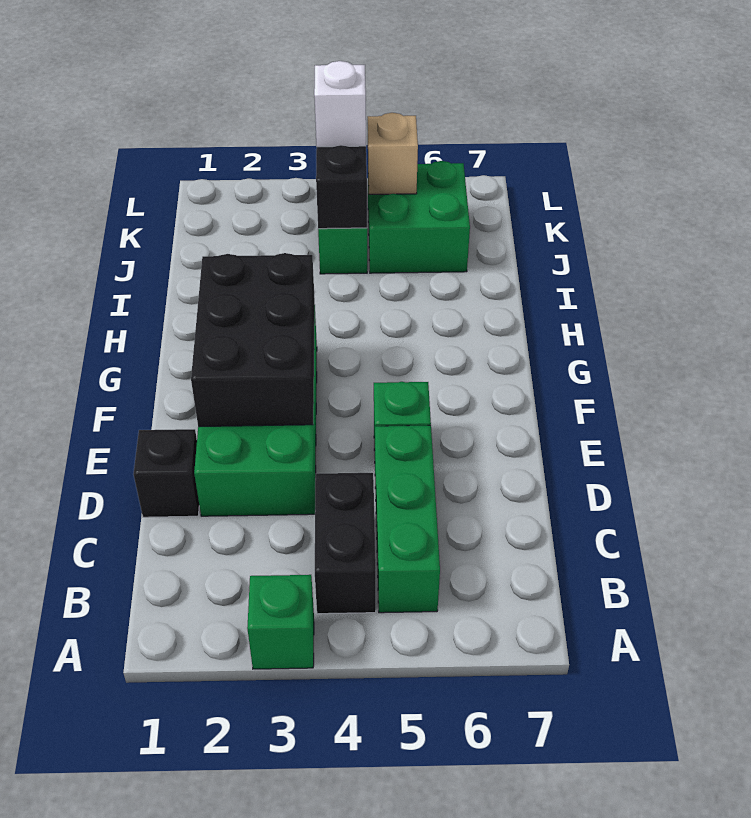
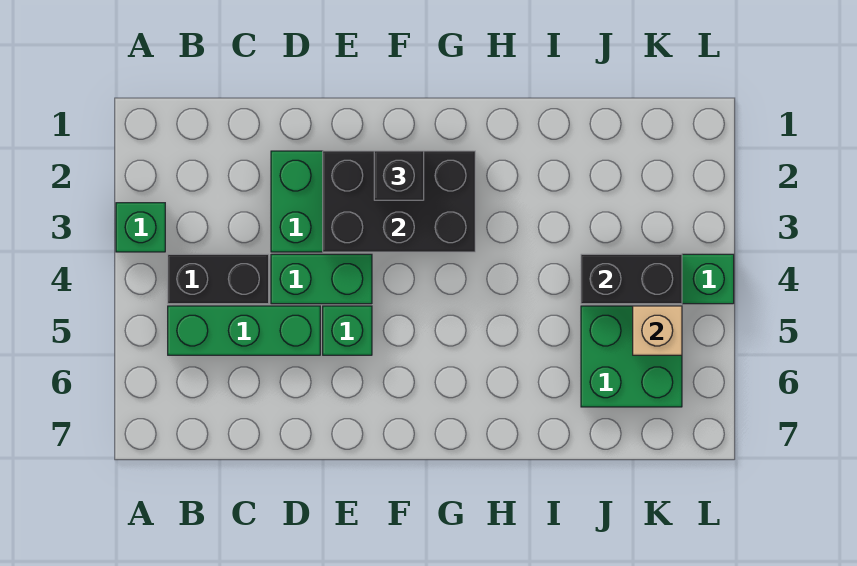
black 1x1 brick [134,429,199,517] -> black 1x1 brick moved to [374,151,424,200]
none -> green 1x2 brick [271,254,372,304]
white 1x1 brick [314,61,366,147] -> none

